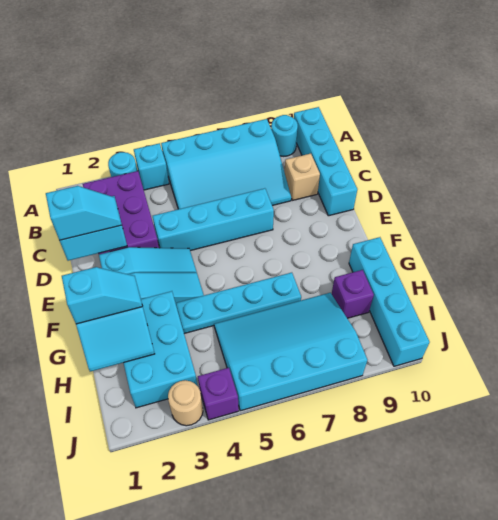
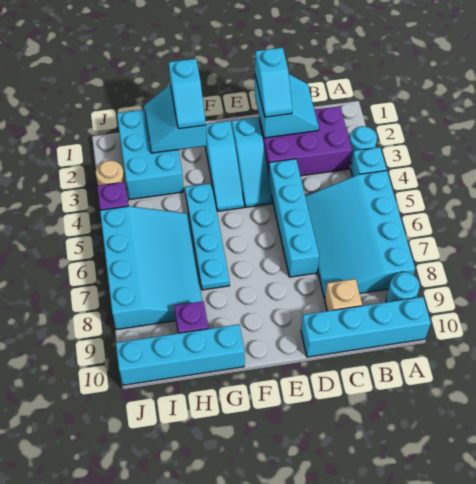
cyan 2x3 brick [124,291,197,408] -> cyan 2x3 brick turned to [117,110,184,200]

